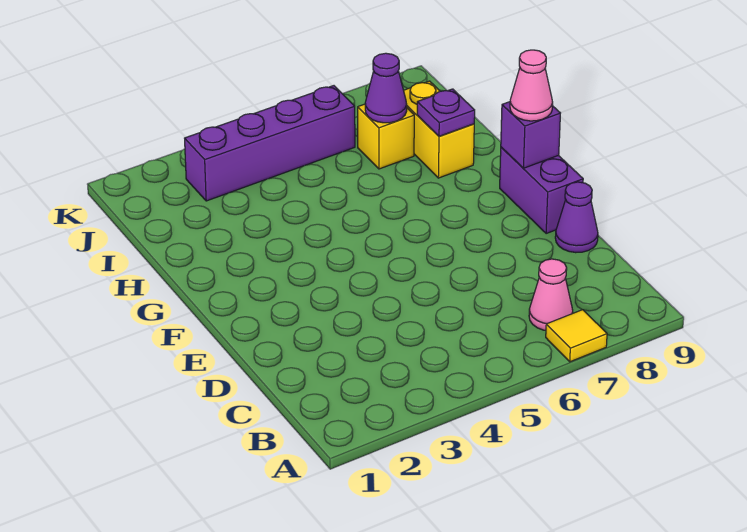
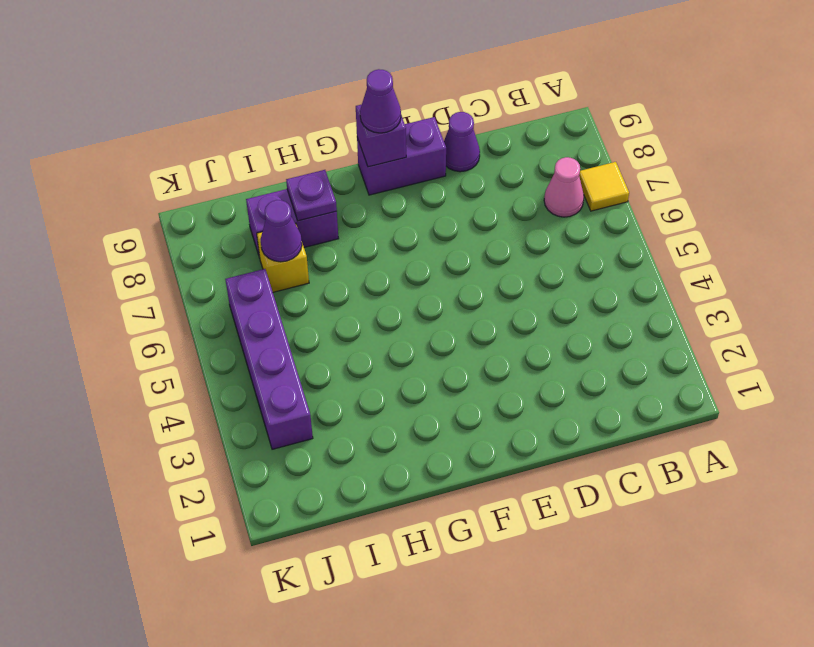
pink 1x1 cone [510,50,553,121] -> purple 1x1 cone [360,69,401,133]
yellow 1x2 brick [404,81,474,178] -> purple 1x2 brick [246,189,339,257]

